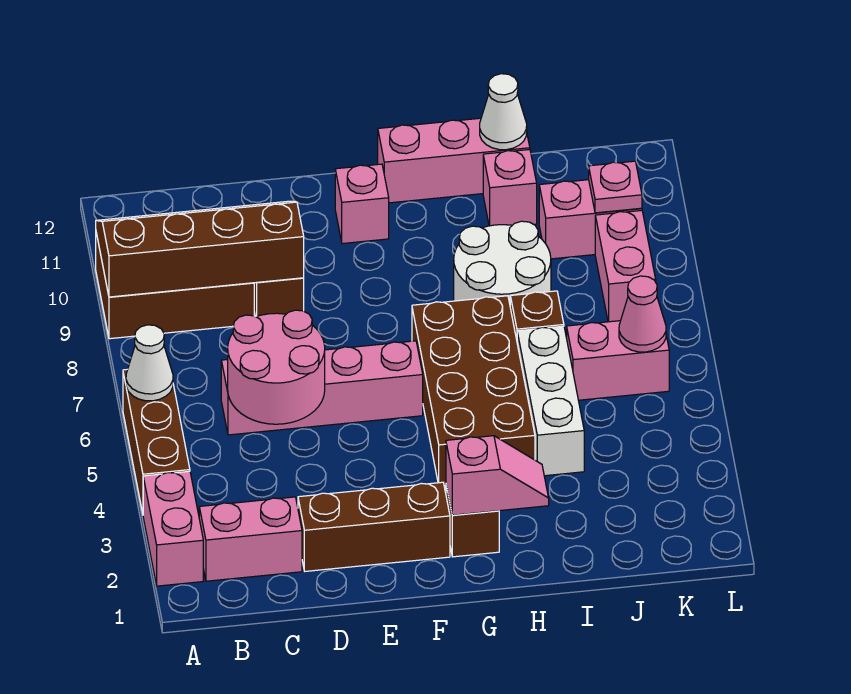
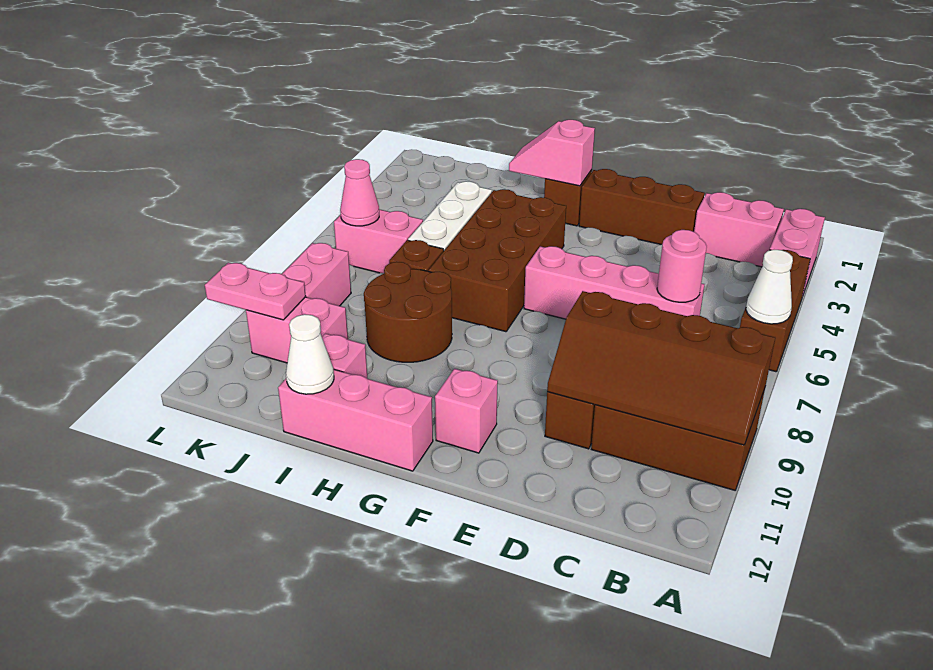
pink 2x2 round brick [228,310,325,424] -> pink 1x1 round brick [657,230,707,302]
white 2x2 round brick [454,221,551,303] -> brown 2x2 round brick [364,262,452,362]
pink 1x1 plate [589,161,642,213] -> pink 1x2 plate [205,263,306,320]

